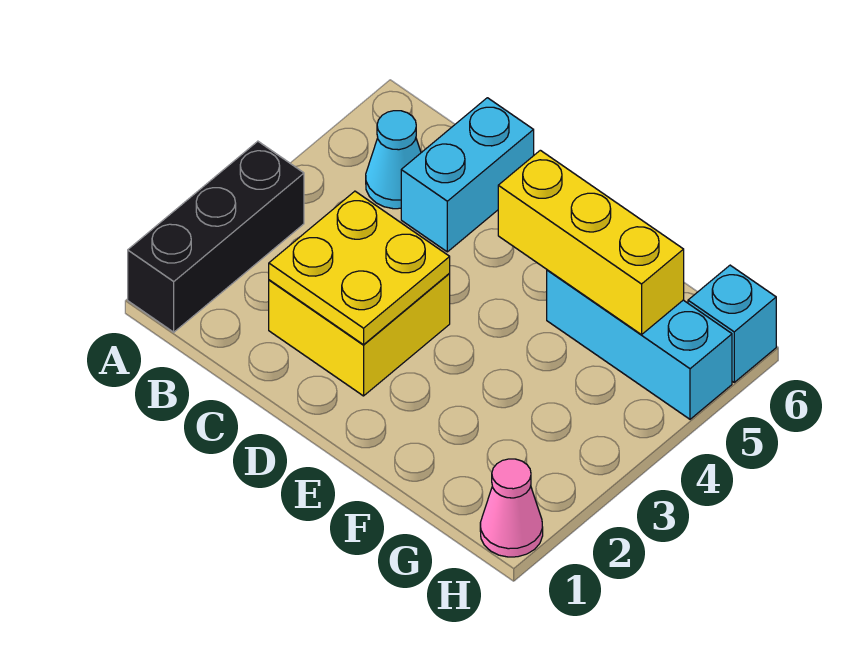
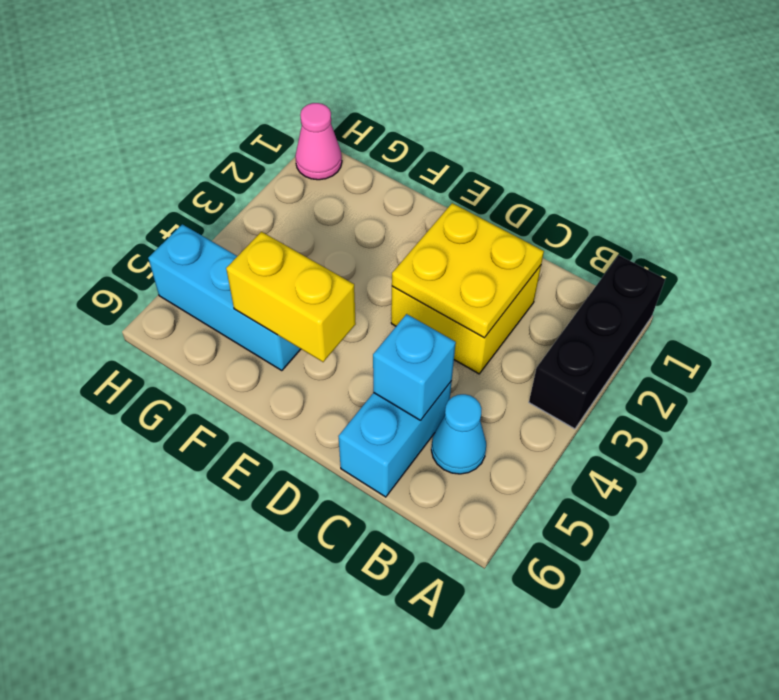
yellow 1x3 brick [498,150,684,335] -> yellow 1x2 brick [226,232,356,362]
cyan 1x1 brick [688,265,776,382] -> cyan 1x1 brick moved to [373,314,456,420]

